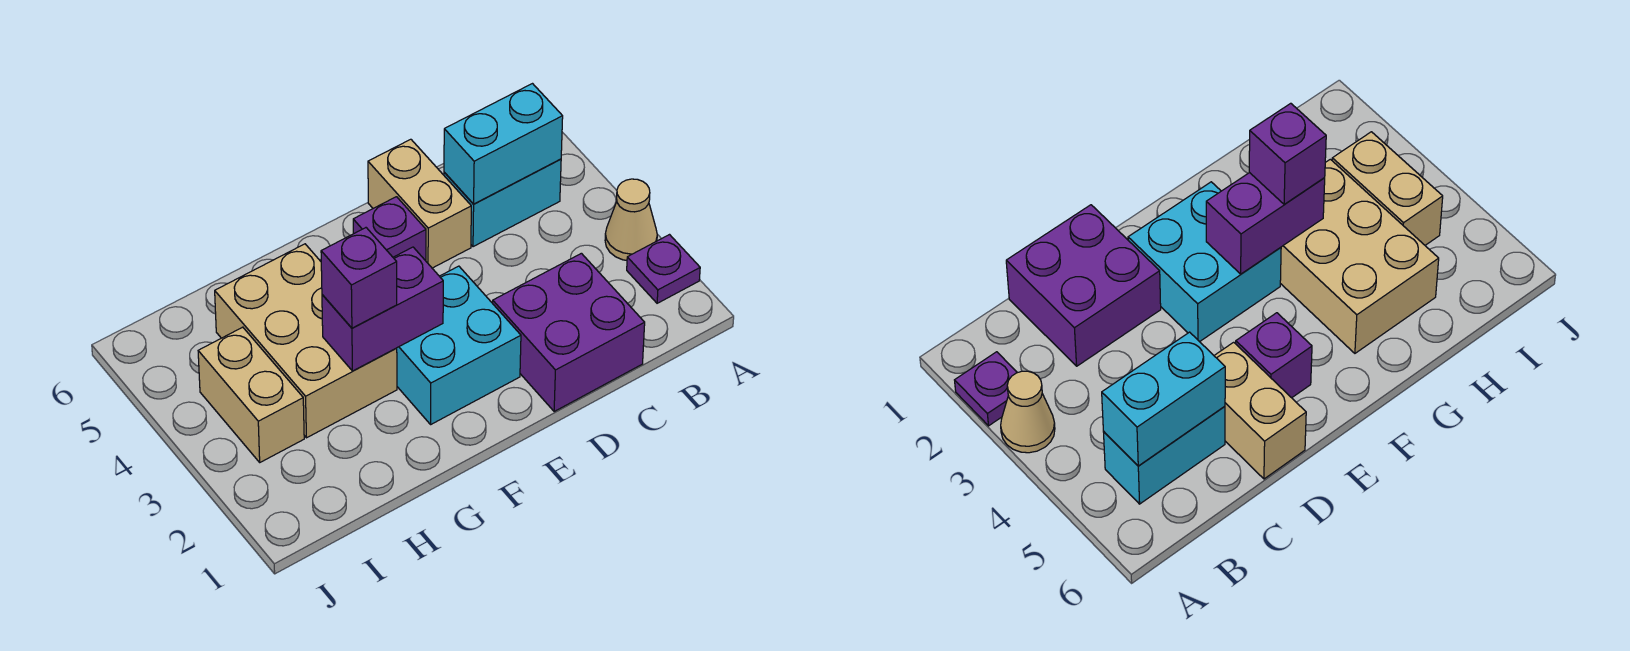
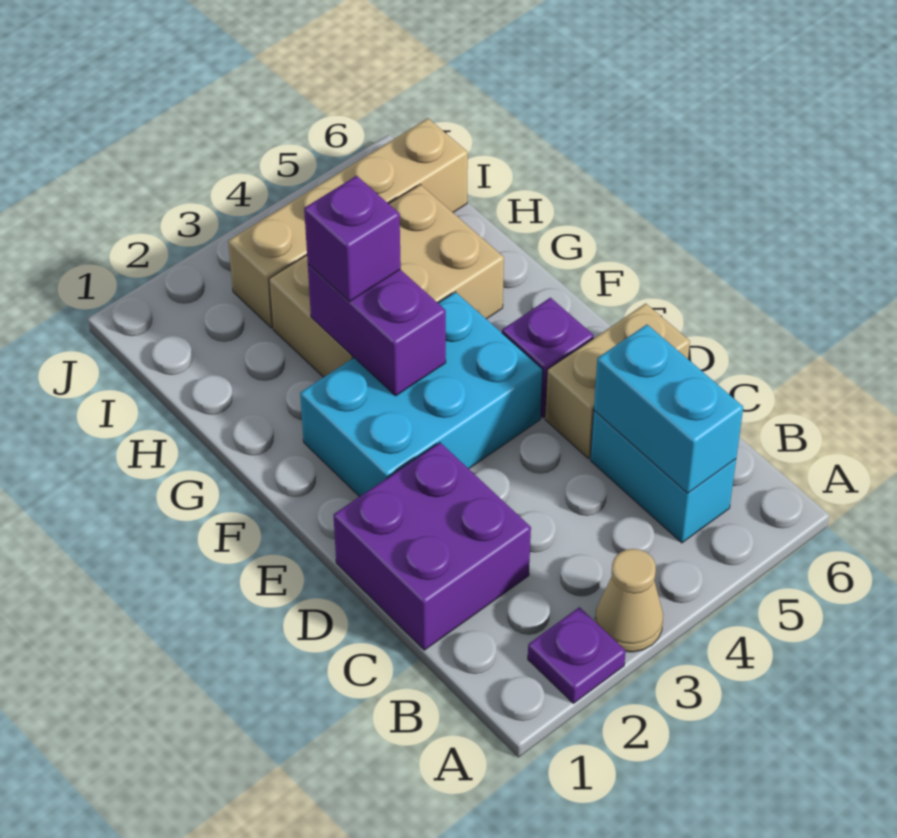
cyan 2x2 brick [397,266,521,424] -> cyan 2x3 brick [300,292,543,497]
tan 1x2 brick [198,327,304,462] -> tan 1x4 brick [228,118,468,328]

